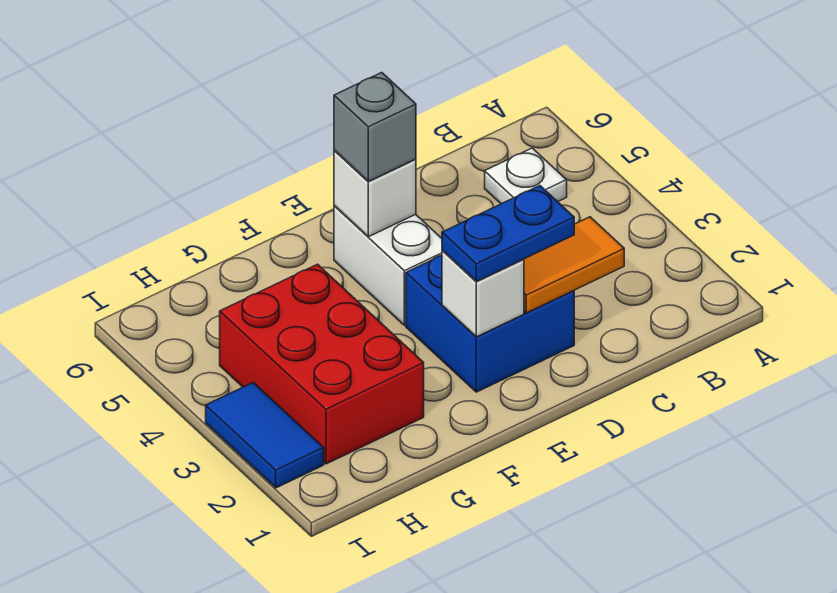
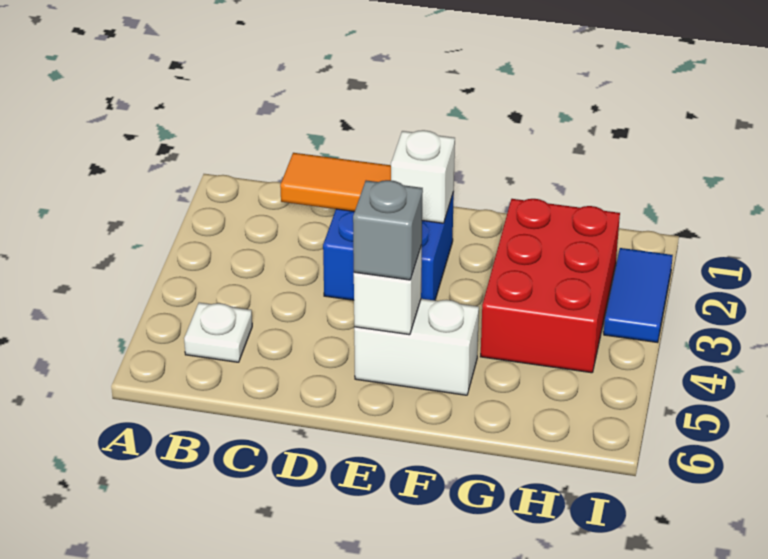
blue 1x2 plate [442,186,574,282] -> none
white 1x2 brick [334,206,442,325] -> white 1x2 brick turned to [354,299,479,395]

